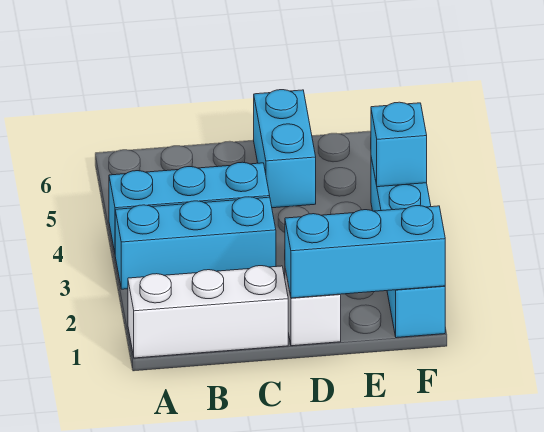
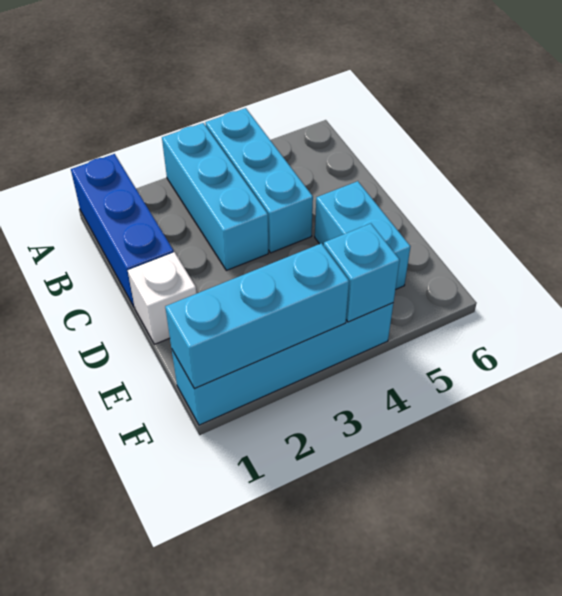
white 1x3 brick [128,266,288,358] -> blue 1x3 brick [71,154,174,307]
cyan 1x3 brick [285,206,445,298] -> cyan 1x3 brick turned to [165,243,349,389]
cyan 1x2 brick [254,90,316,208] -> cyan 1x2 brick turned to [315,181,410,289]

